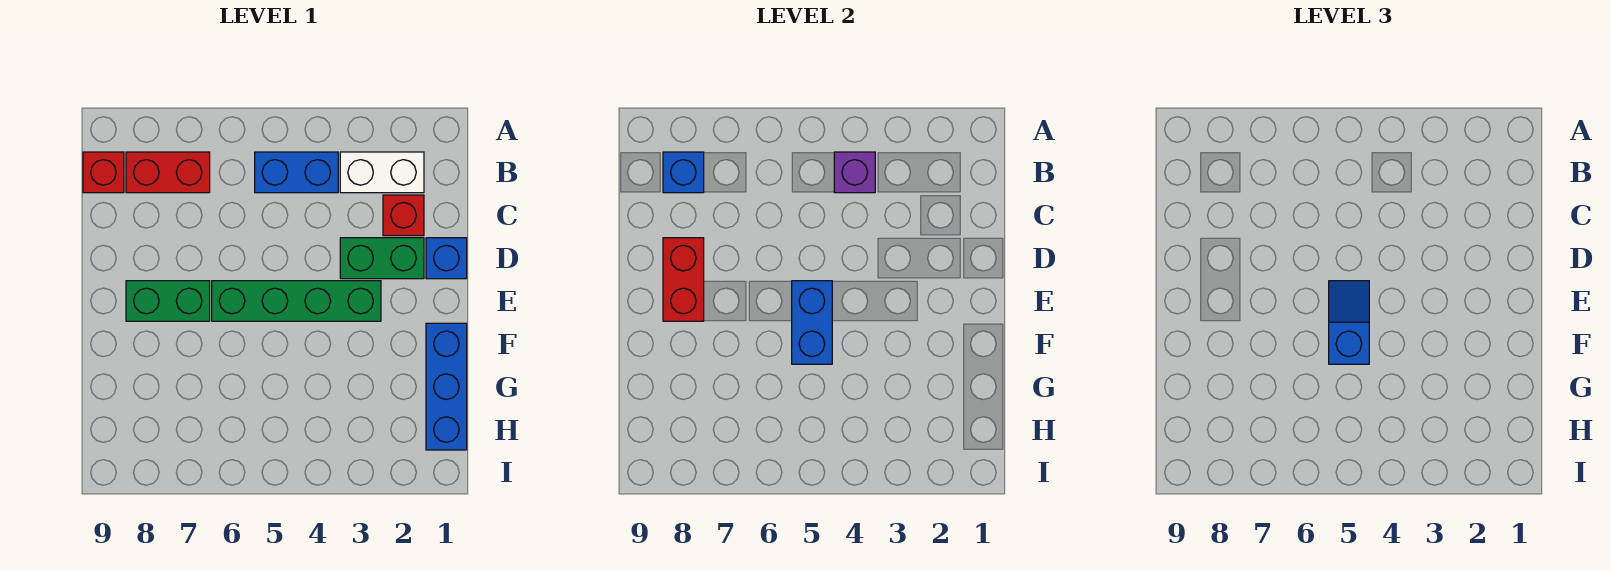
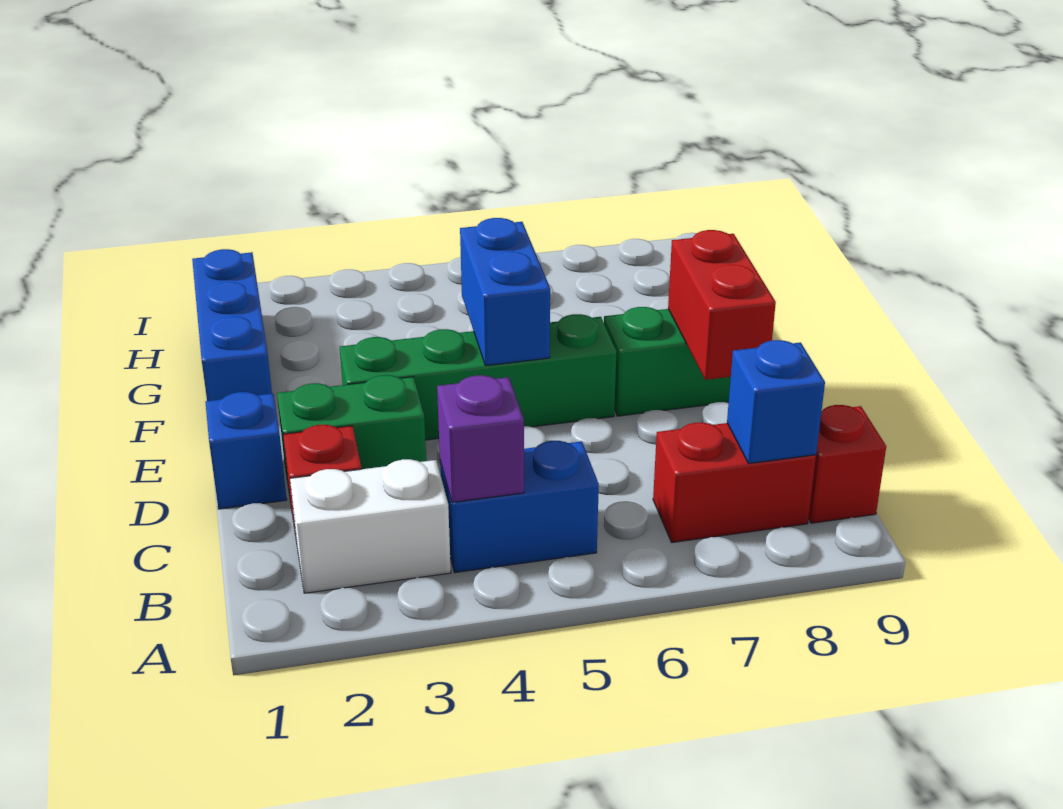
blue 1x2 slope [1329,281,1369,364] -> none

